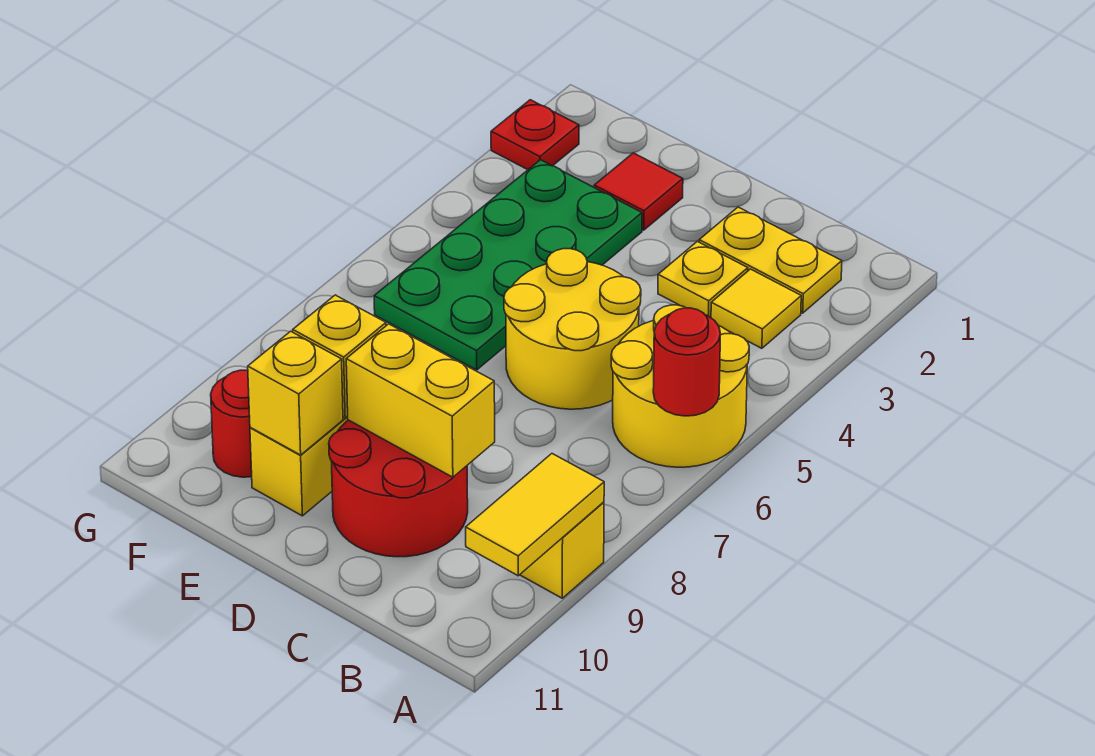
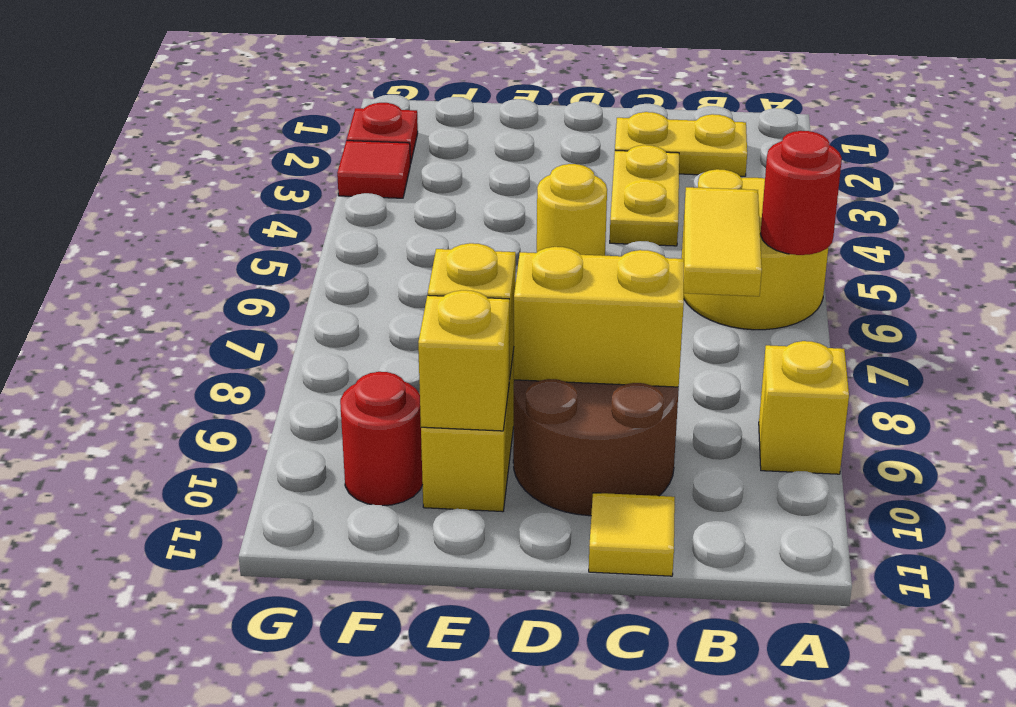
yellow 1x2 tile [466,454,604,576] -> yellow 1x2 tile moved to [684,187,762,296]
yellow 1x1 tile [711,269,801,348] -> yellow 1x1 tile moved to [589,493,675,576]
yellow 1x1 plate [658,241,748,318] -> yellow 1x2 plate [610,145,679,246]
yellow 2x2 round brick [504,249,641,409] -> yellow 1x1 round brick [537,164,607,256]
red 2x2 round brick [329,420,468,557] -> brown 2x2 round brick [513,379,679,516]
red 1x1 tile [594,153,683,230] -> red 1x1 tile moved to [337,141,410,198]
green 2x4 plate [374,160,642,370] -> none

